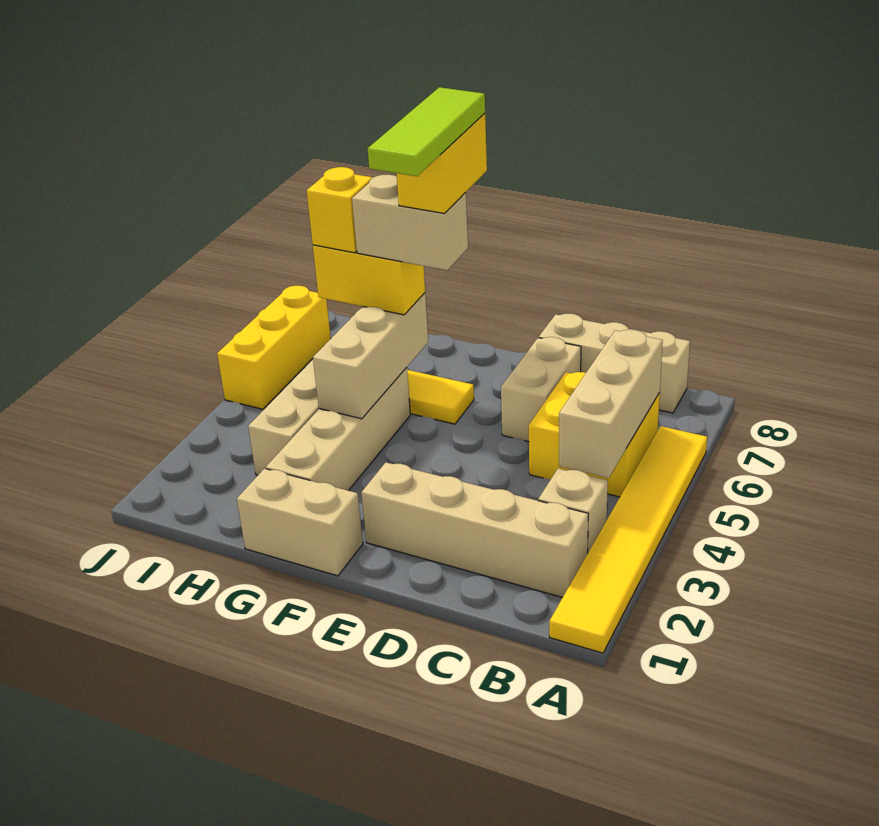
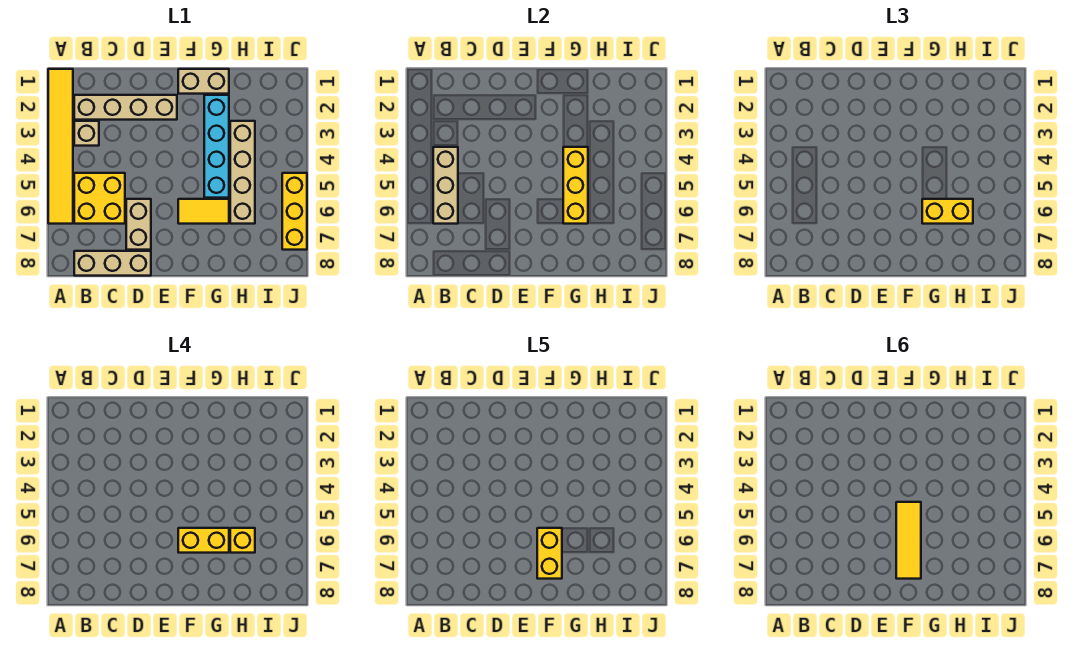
lime 1x3 tile [368,87,485,176] -> yellow 1x3 tile [896,502,921,579]
tan 1x2 brick [352,175,468,270] -> yellow 1x2 brick [178,528,229,553]
tan 1x4 brick [266,367,410,491] -> cyan 1x4 brick [204,95,229,198]
tan 1x3 brick [313,293,428,419] -> yellow 1x3 brick [563,147,588,224]

